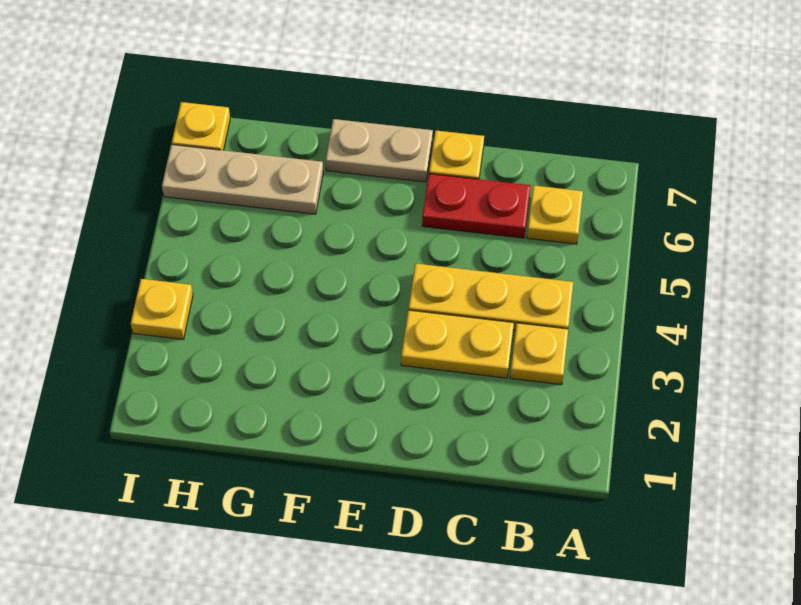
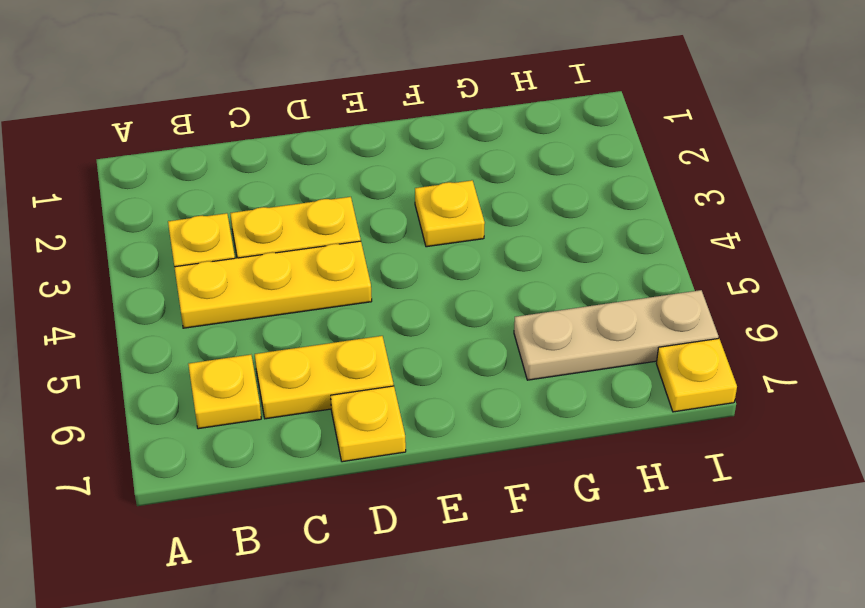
red 1x2 plate [422,174,531,238] -> yellow 1x2 plate [255,336,394,419]
tan 1x2 plate [326,119,433,182] -> none
yellow 1x1 plate [131,279,193,339] -> yellow 1x1 plate moved to [415,180,485,247]

